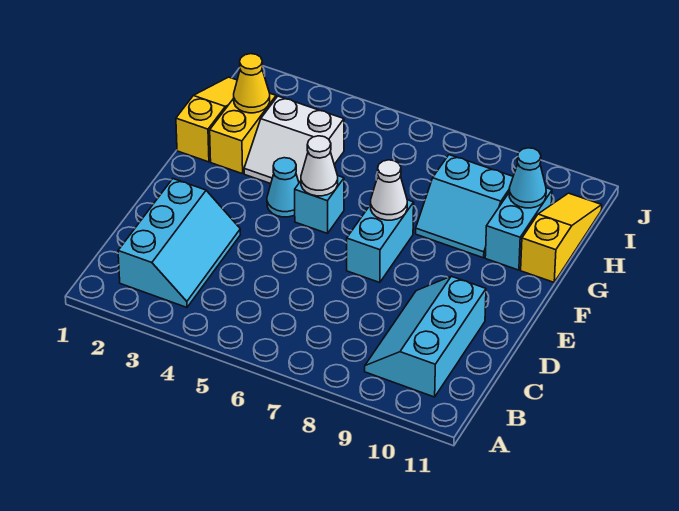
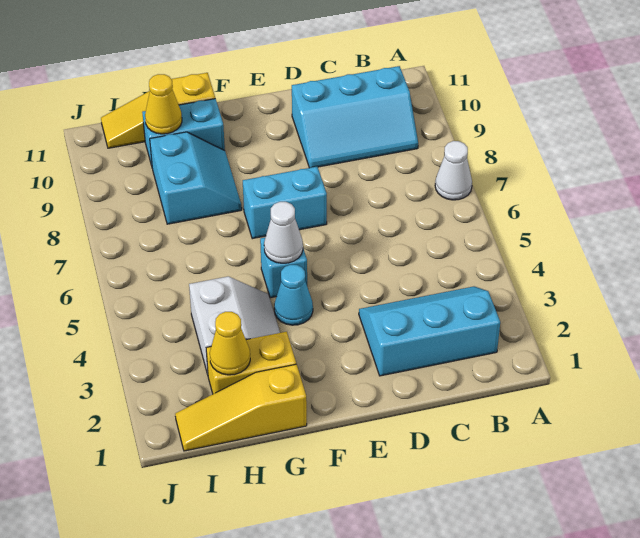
white 1x1 cone [371,160,407,220] -> white 1x1 cone moved to [435,141,472,200]
cyan 1x1 cone [509,148,546,208] -> yellow 1x1 cone [145,74,182,134]

